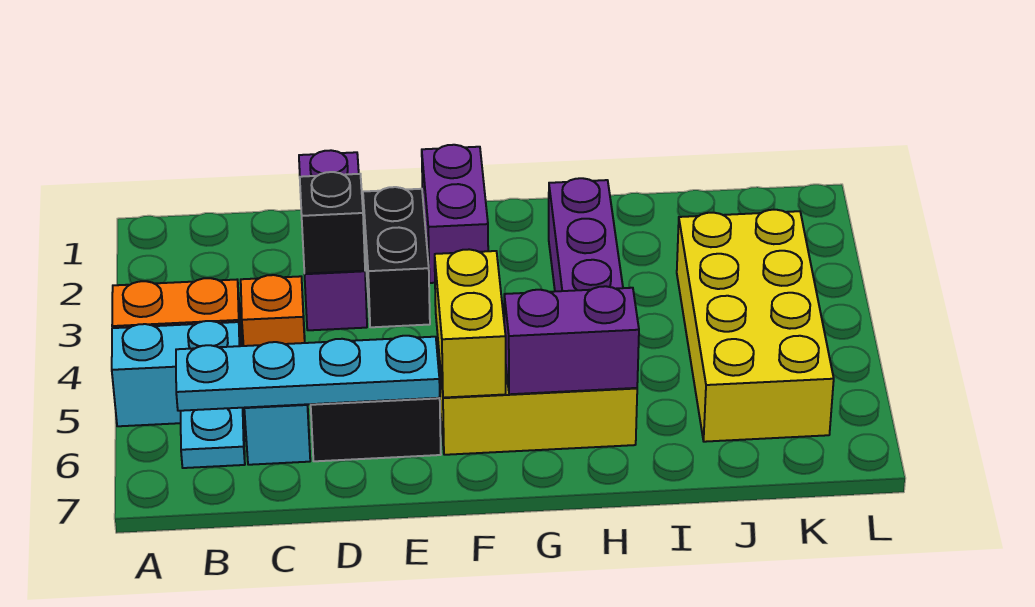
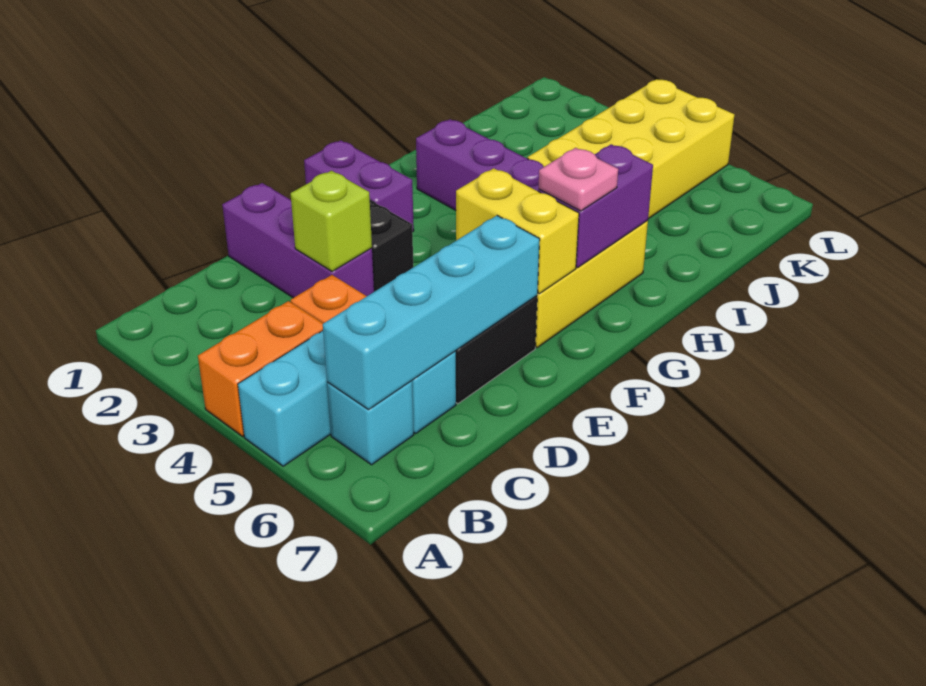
cyan 1x1 plate [181,408,245,468] -> cyan 1x1 brick [327,381,414,465]
cyan 1x4 plate [176,336,440,411] -> cyan 1x4 brick [323,216,540,410]
black 1x1 brick [300,172,365,274] -> lime 1x1 brick [290,171,372,271]
none -> pink 1x1 plate [538,148,618,211]
yellow 2x4 brick [677,210,834,442] -> yellow 2x4 brick turned to [527,79,734,219]

